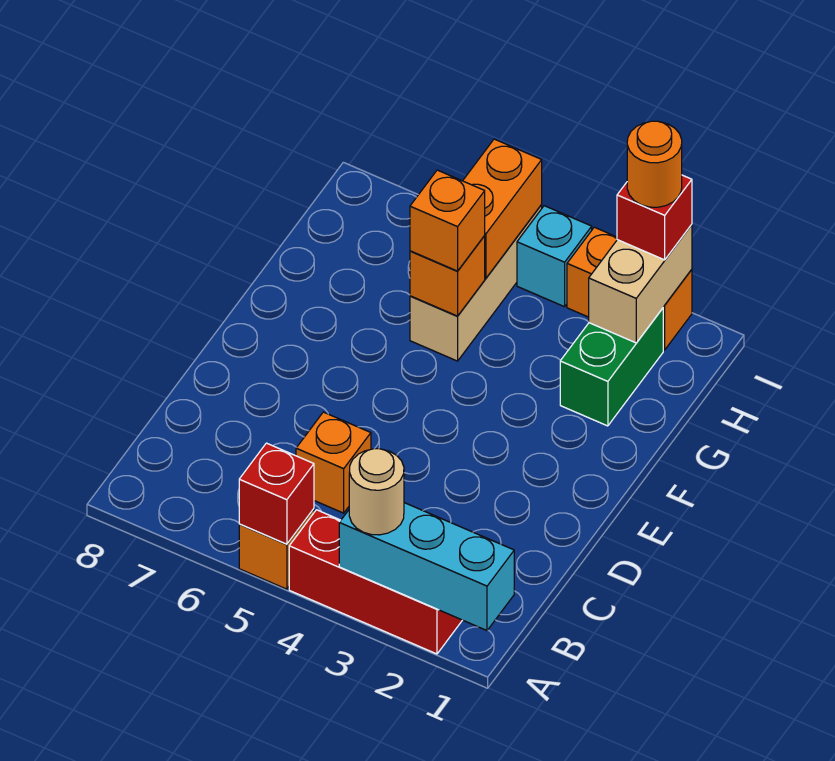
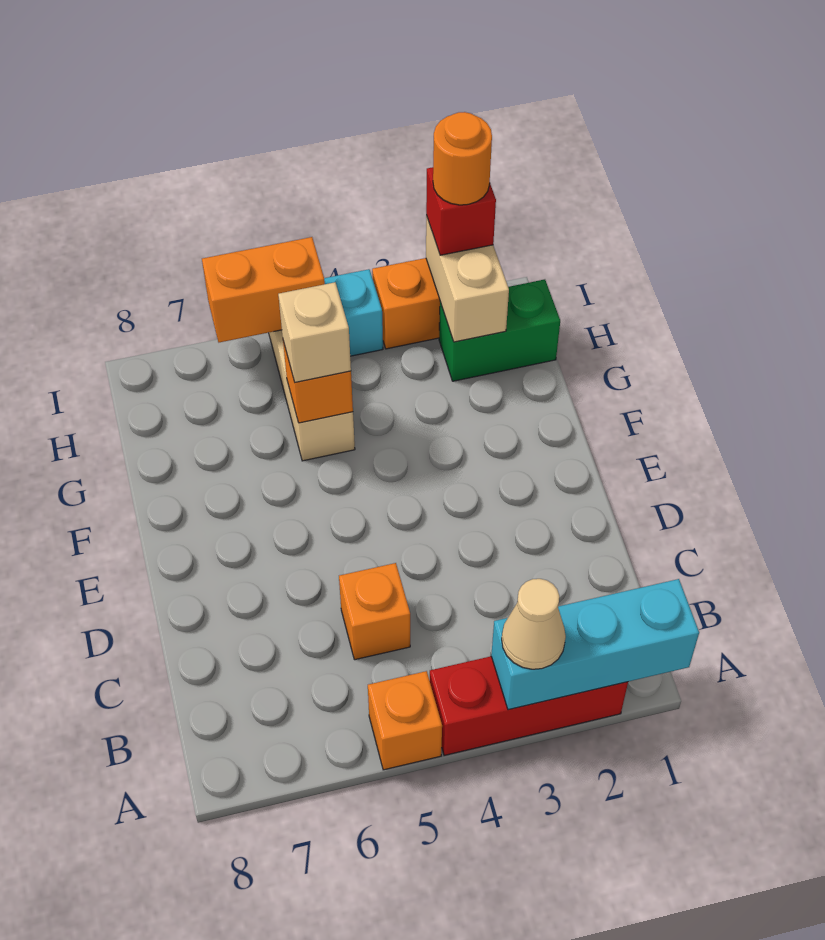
tan 1x1 round brick [349,449,404,535] -> tan 1x1 cone [502,579,566,669]
red 1x1 brick [239,443,314,544] -> none
green 1x2 brick [560,308,663,426] -> green 1x2 brick turned to [439,279,560,381]
orange 1x1 brick [410,170,485,271] -> tan 1x1 brick [278,282,351,382]
orange 1x2 brick [463,139,542,278] -> orange 1x2 brick turned to [202,237,325,342]

